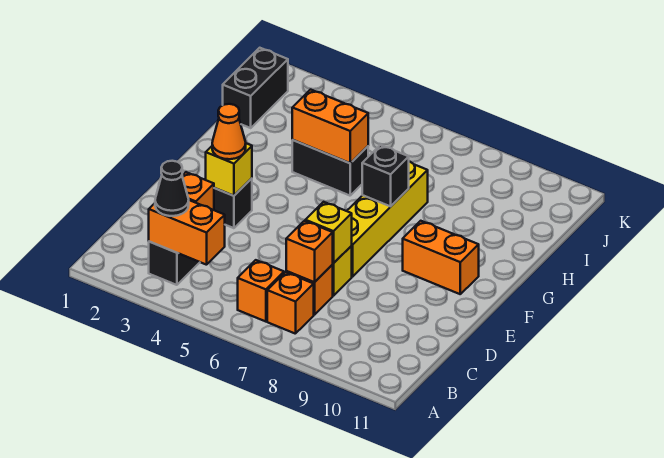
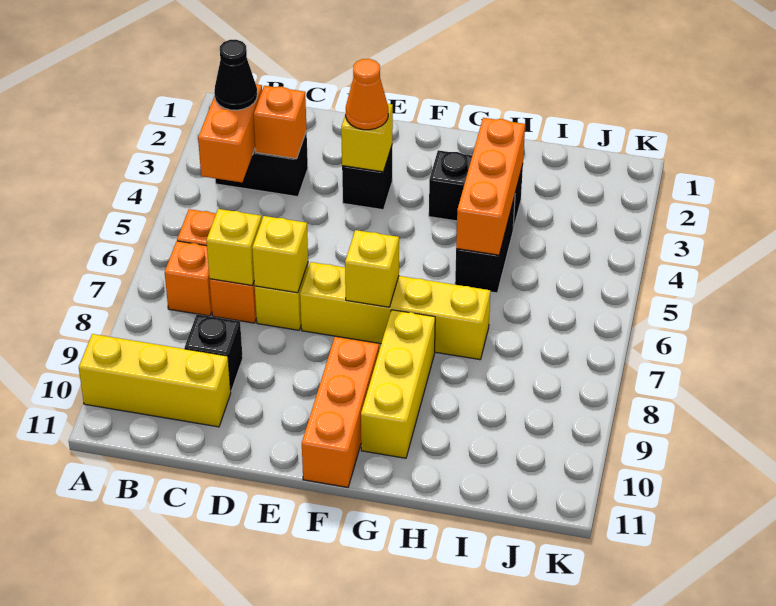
none -> yellow 1x3 brick [79,334,231,427]
orange 1x1 brick [286,221,333,282] -> yellow 1x1 brick [206,209,262,285]
none -> yellow 1x1 brick [345,230,399,307]
orange 1x2 brick [403,221,479,294] -> orange 1x3 brick [302,337,379,487]
black 1x1 brick [362,145,409,206] -> black 1x1 brick moved to [185,314,243,391]
none -> yellow 1x3 brick [361,310,435,458]
orange 1x2 brick [292,90,368,163] -> orange 1x3 brick [456,118,525,255]
black 1x2 brick [223,48,288,128] -> black 1x2 brick moved to [429,150,523,229]

